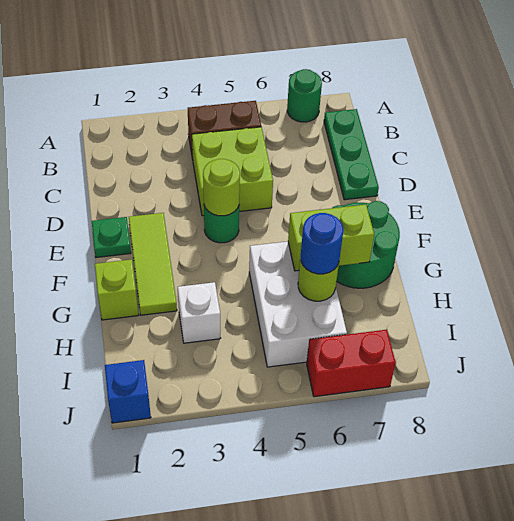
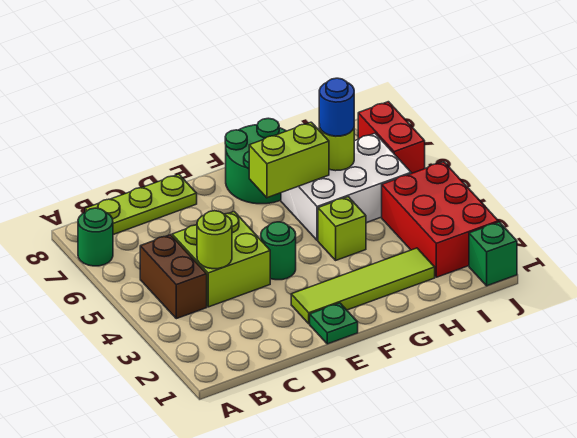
green 1x3 plate [324,109,379,200] -> lime 1x3 plate [85,174,197,235]
lime 1x3 tile [129,213,177,315] -> lime 1x4 tile [291,248,435,324]
lime 1x1 round brick [203,159,240,216] -> lime 1x1 round brick moved to [197,211,232,269]
lime 1x1 brick [95,259,139,320] -> lime 1x1 brick moved to [318,197,366,260]
lime 1x2 brick [288,205,374,271] -> lime 1x2 brick turned to [249,122,329,198]
white 1x1 brick [178,282,220,343] -> none
none -> red 2x3 brick [382,162,498,277]
blue 1x1 brick [105,360,151,423] -> green 1x1 brick [469,222,517,286]

